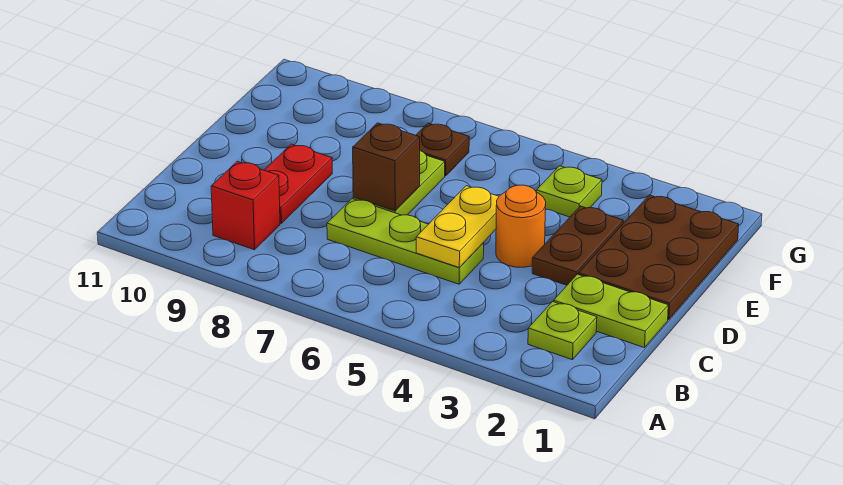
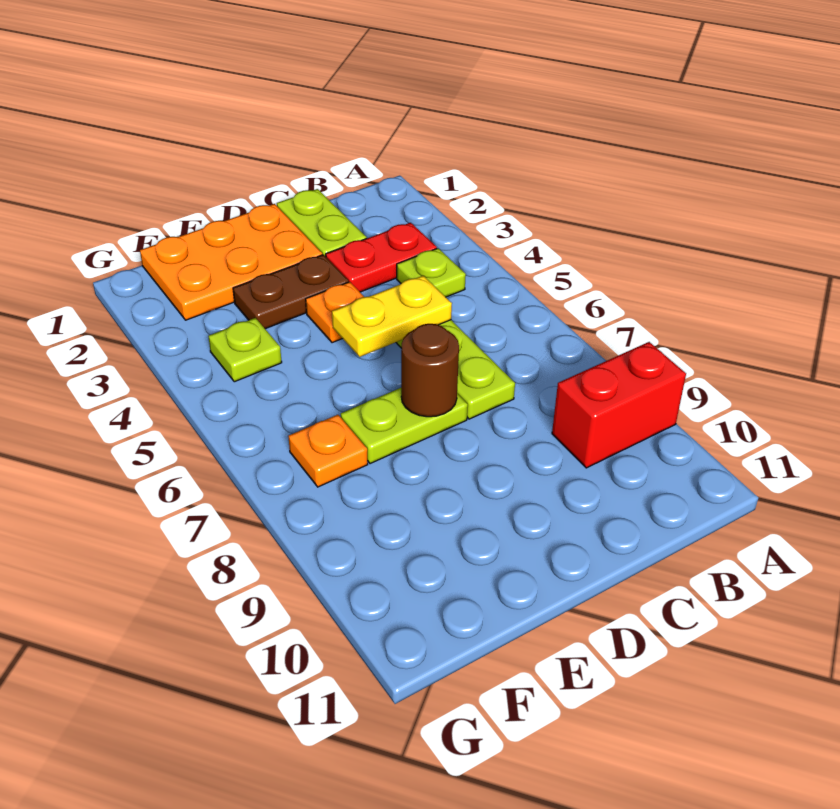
lime 1x1 plate [528,302,597,360] -> lime 1x1 plate moved to [397,248,466,297]
red 1x1 brick [211,161,280,250] -> red 1x2 brick [552,342,686,468]
red 1x2 plate [264,144,332,223] -> red 1x2 plate moved to [326,223,437,292]
brown 2x3 plate [578,195,739,320] -> orange 2x3 plate [140,204,322,320]
orange 1x1 round brick [496,185,546,267] -> orange 1x1 plate [306,282,364,343]
brown 1x1 brick [353,123,420,211] -> brown 1x1 round brick [401,324,459,417]
brown 1x1 plate [416,123,469,176] -> orange 1x1 plate [288,415,368,487]

